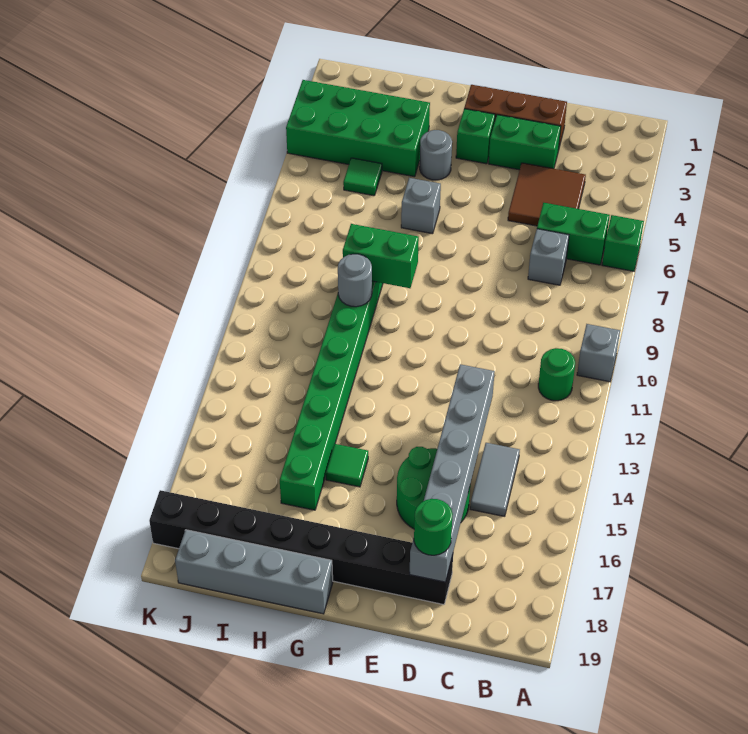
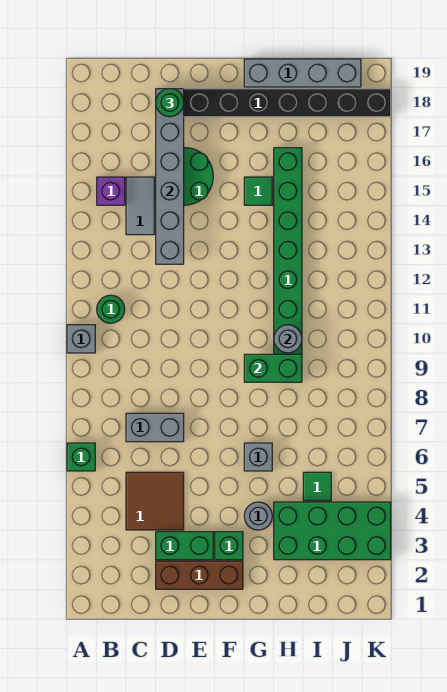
green 1x2 brick [537,203,610,265] -> none
none -> purple 1x1 brick [97,177,125,205]
grey 1x1 brick [528,229,569,285] -> grey 1x2 brick [126,413,184,442]

